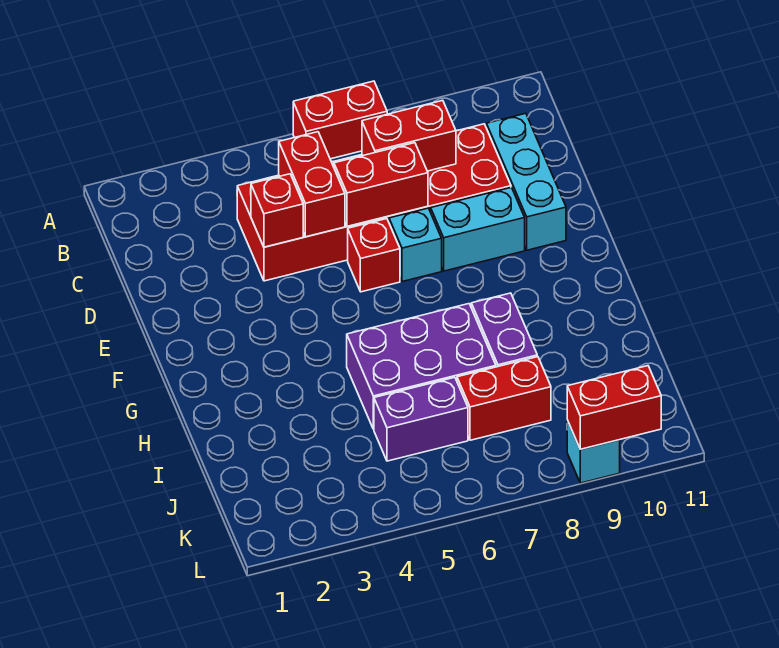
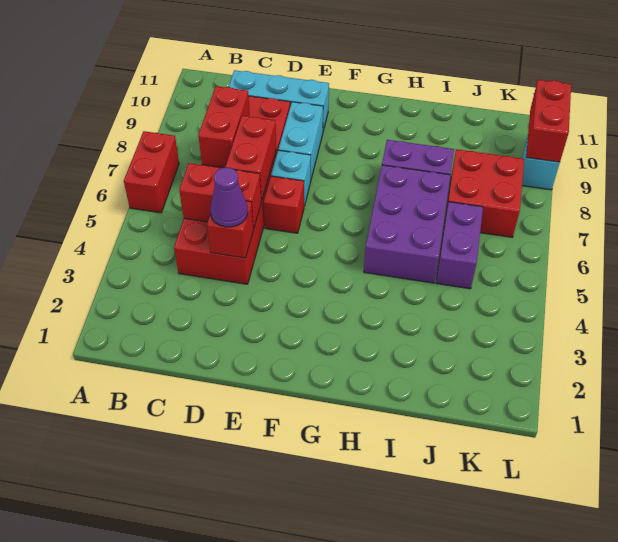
none -> purple 1x1 cone [210,167,248,227]
red 1x2 brick [457,357,551,440] -> red 2x2 brick [445,149,524,237]

